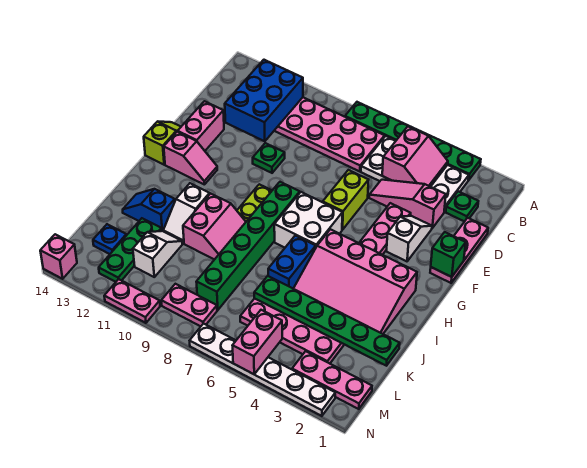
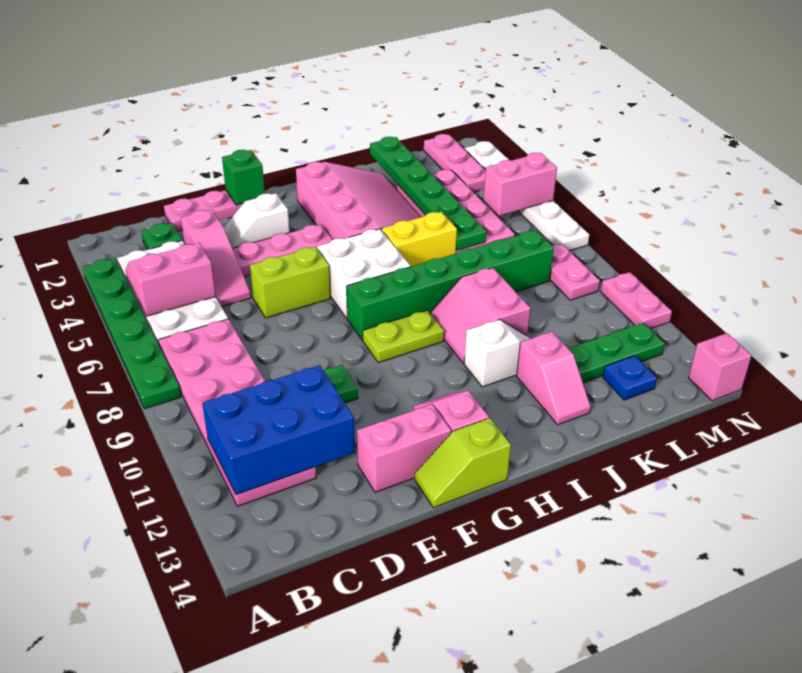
blue 1x2 brick [268,236,316,288] -> yellow 1x2 brick [381,212,457,267]
pink 2x2 slope [183,194,246,260] -> pink 2x2 slope turned to [430,268,531,363]
blue 1x2 slope [123,189,175,231] -> pink 1x2 slope [517,332,591,425]
white 1x2 slope [133,231,183,277] -> none

